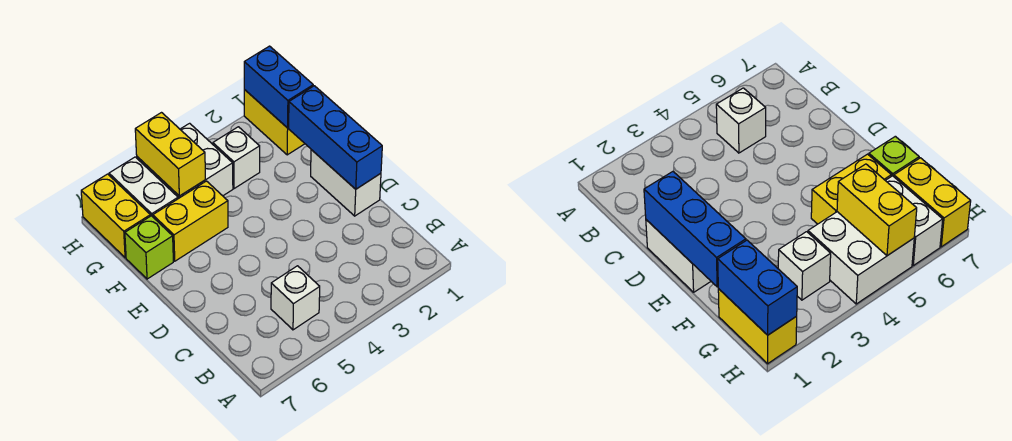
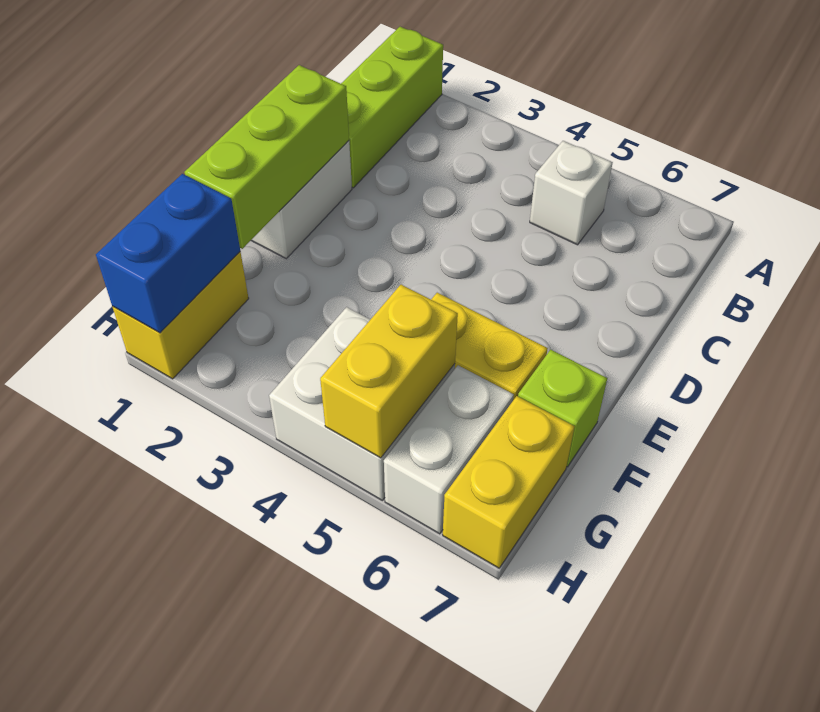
none -> lime 1x3 brick [341,27,443,188]
blue 1x3 brick [288,86,382,189] -> lime 1x3 brick [184,65,349,249]
white 1x1 brick [213,127,260,189] -> none

